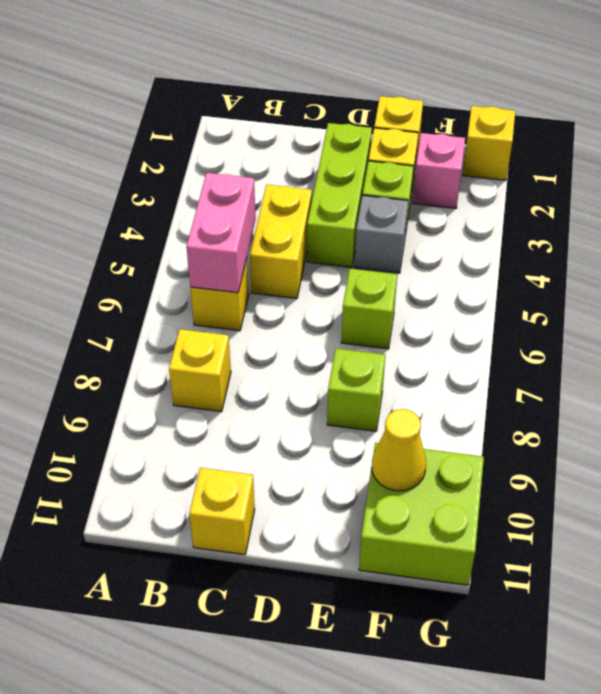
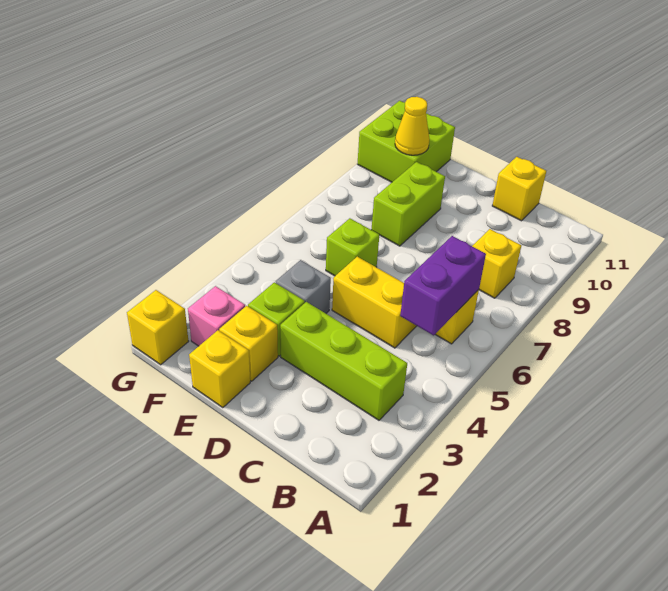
pink 1x2 brick [186,173,256,293] -> purple 1x2 brick [400,236,486,335]
yellow 1x2 brick [250,185,312,299] -> yellow 1x2 brick turned to [332,257,416,348]
lime 1x3 brick [307,123,372,268] -> lime 1x3 brick turned to [280,302,407,420]
lime 1x1 brick [327,348,385,431] -> lime 1x2 brick [372,162,445,246]

